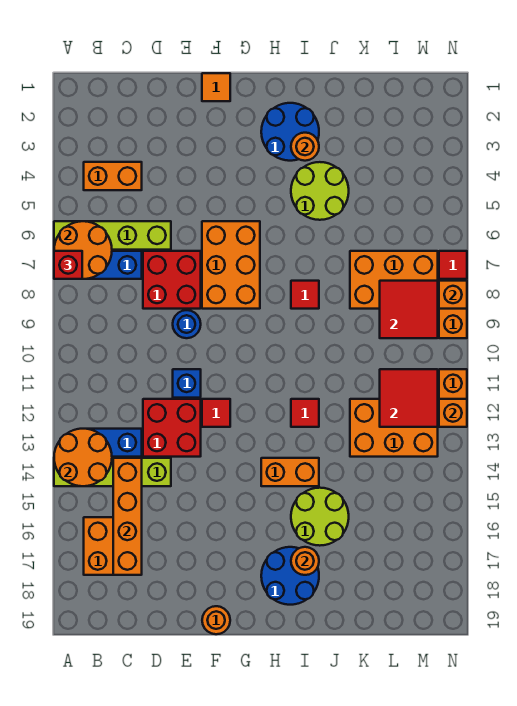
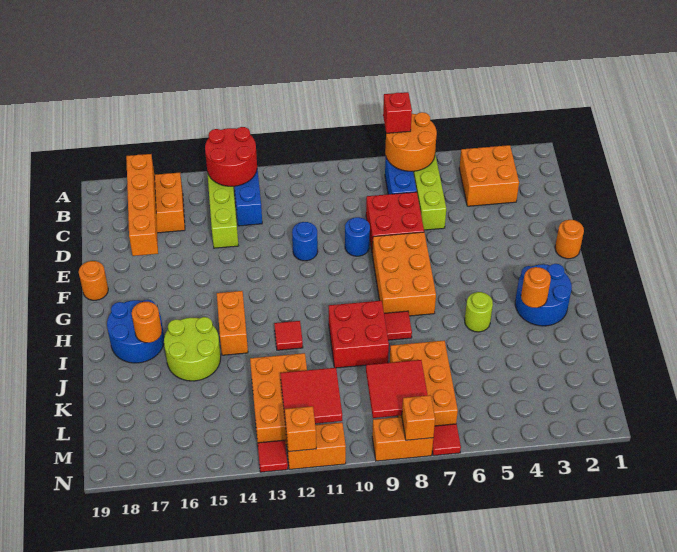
orange 2x2 round brick [54,429,112,486] -> red 2x2 round brick [205,127,257,187]
orange 1x2 brick [84,162,142,190] -> orange 2x2 brick [459,145,519,206]
orange 1x4 brick [113,458,142,575] -> orange 1x4 brick turned to [126,154,158,256]
red 2x2 brick [143,399,201,457] -> red 2x2 brick moved to [329,301,389,368]
blue 1x1 brick [173,369,201,398] -> blue 1x1 round brick [292,222,318,261]
orange 1x1 tile [202,73,230,101] -> orange 1x1 round brick [555,220,584,259]
orange 2x3 brick [202,221,260,309] -> orange 2x3 brick turned to [372,232,436,316]
red 1x1 tile [202,399,230,427] -> red 1x1 tile moved to [258,440,288,472]
lime 2x2 round brick [291,162,349,220] -> lime 1x1 round brick [465,292,493,332]

